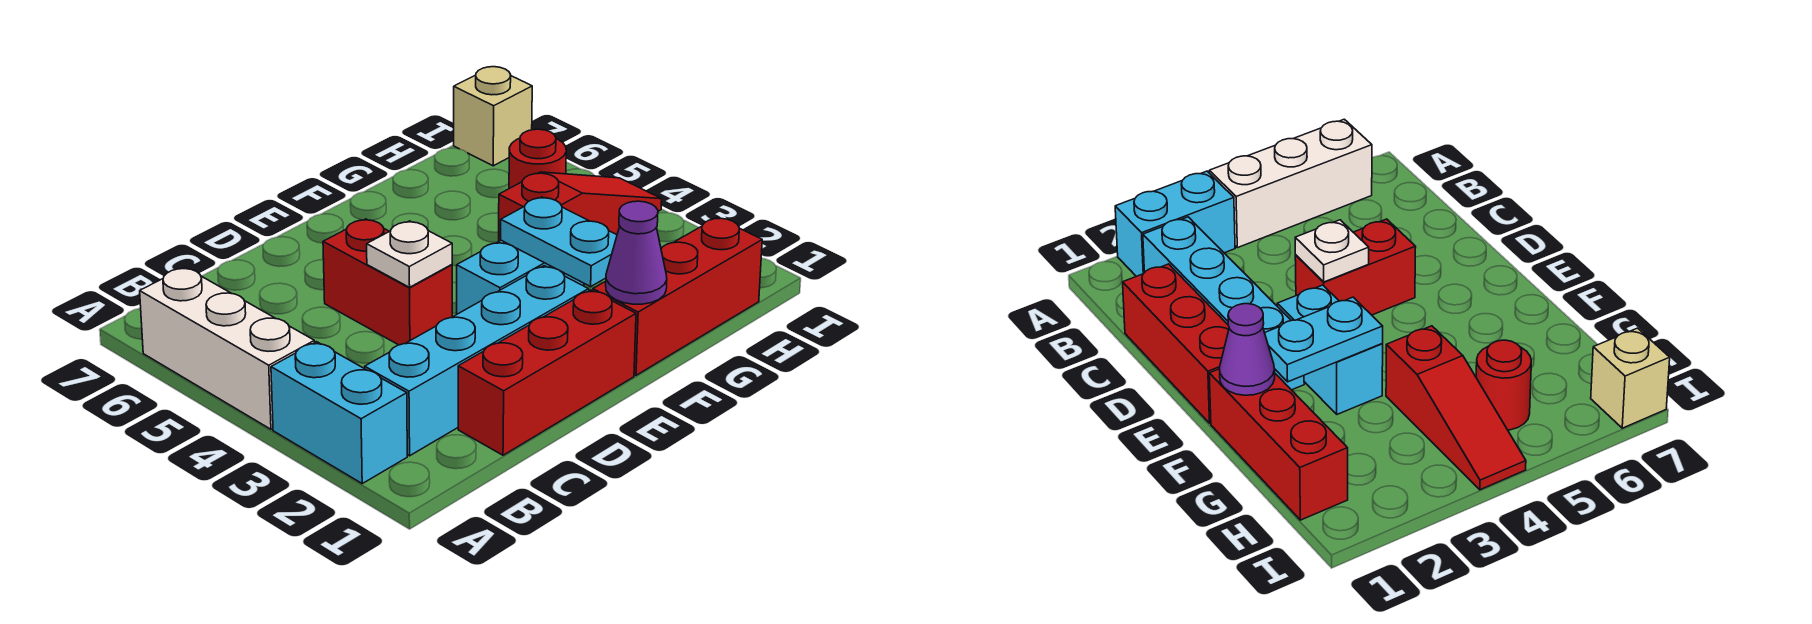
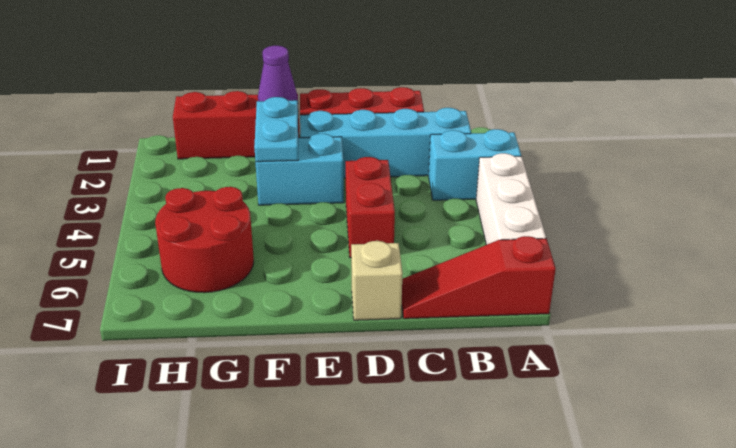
cyan 1x2 brick [271,342,407,483] -> cyan 1x2 brick turned to [429,129,521,200]
white 1x1 plate [367,221,452,287] -> none
red 1x3 slope [499,172,662,241] -> red 1x3 slope moved to [402,236,556,319]
red 1x1 round brick [509,129,566,189] -> red 2x2 round brick [155,187,254,293]
tan 1x1 brick [454,67,532,166] -> tan 1x1 brick moved to [351,241,403,320]

